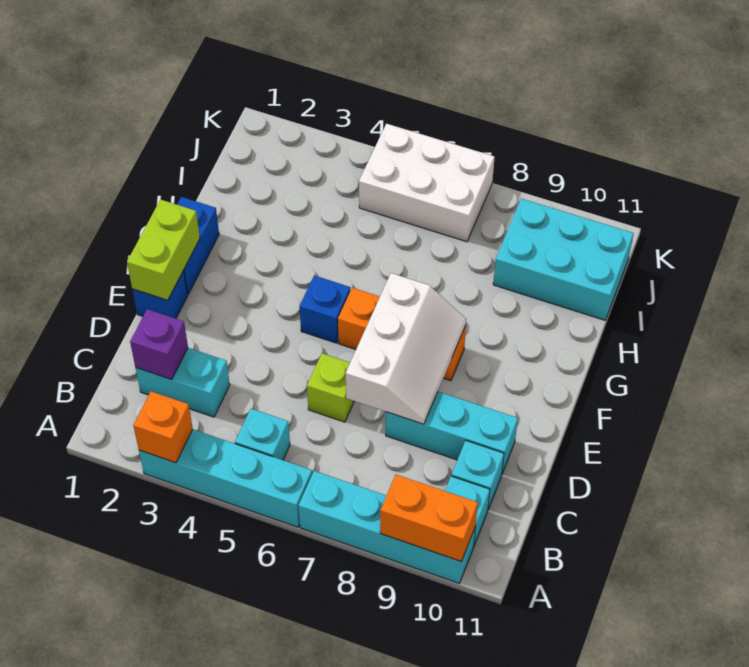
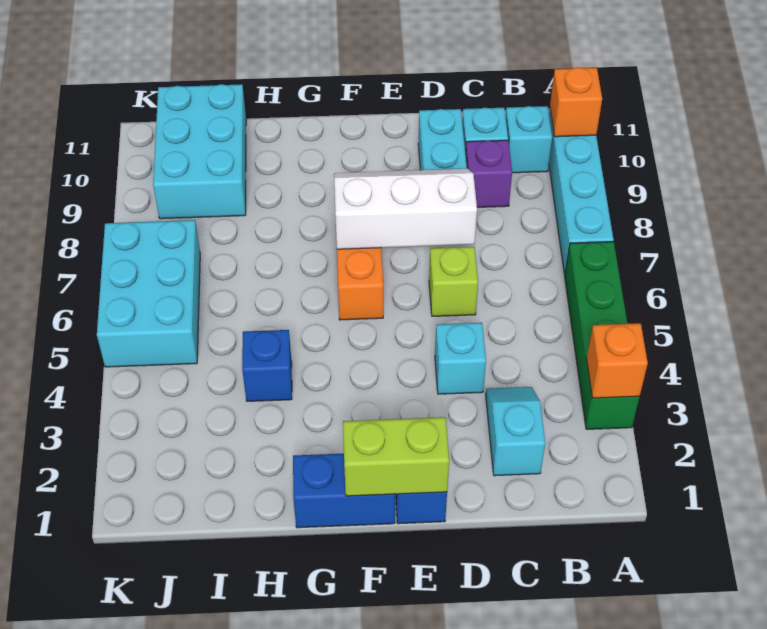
cyan 1x4 brick [139,430,312,527] -> green 1x4 brick [565,242,639,429]
orange 1x2 brick [380,475,478,562] -> orange 1x1 brick [550,67,602,137]
cyan 1x1 brick [235,409,290,460] -> cyan 1x1 brick moved to [435,323,486,394]
cyan 1x2 brick [136,348,230,417] -> cyan 1x2 slope [486,387,545,476]
purple 1x1 brick [130,309,188,380] -> purple 1x1 brick moved to [465,140,512,207]
blue 1x1 brick [300,275,350,343] -> blue 1x1 brick moved to [242,330,292,401]
white 2x3 brick [359,124,495,242] -> cyan 2x3 brick [97,220,200,367]

